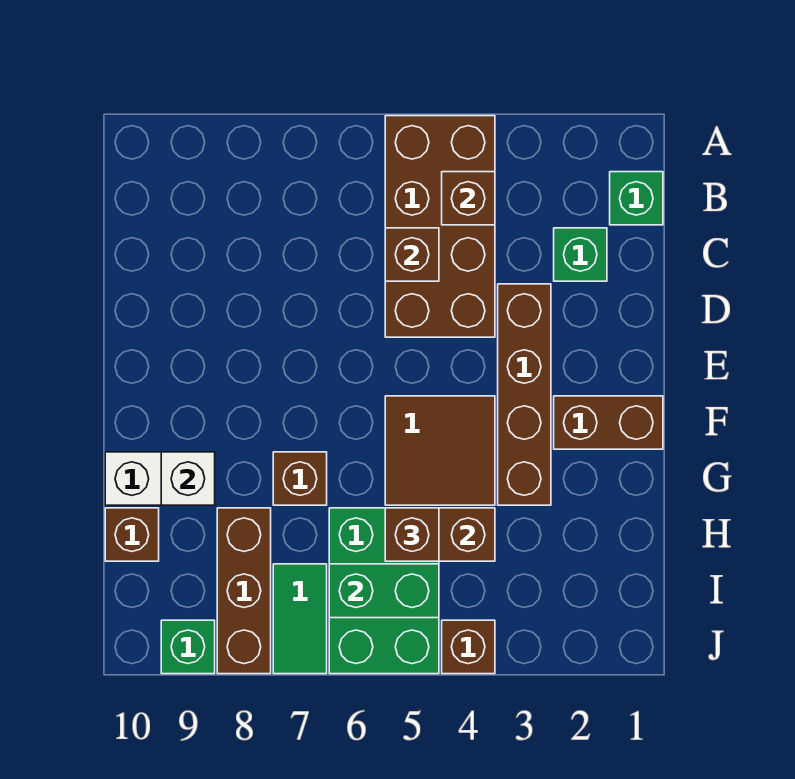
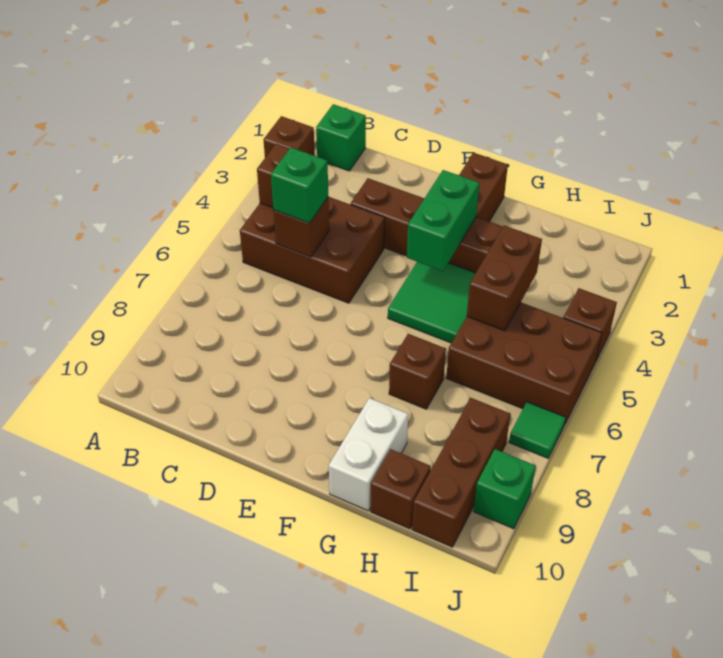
brown 2x4 brick [385,116,495,337] -> brown 2x3 brick [240,197,385,303]
green 1x1 brick [554,228,607,281] -> green 1x1 brick moved to [271,148,328,223]
brown 2x2 tile [385,396,495,505] -> green 2x2 tile [388,262,476,343]
white 1x1 brick [161,452,215,505] -> none
green 2x3 brick [329,508,439,674] -> brown 2x3 brick [446,302,602,425]
brown 1x1 brick [385,508,439,561] -> brown 1x1 brick moved to [264,116,315,157]
brown 1x3 brick [217,508,271,674] -> brown 1x3 brick turned to [412,398,510,547]
green 1x2 brick [329,564,439,618] -> green 1x2 brick moved to [407,170,479,271]
green 1x2 tile [273,564,327,674] -> green 1x1 tile [509,402,566,458]

